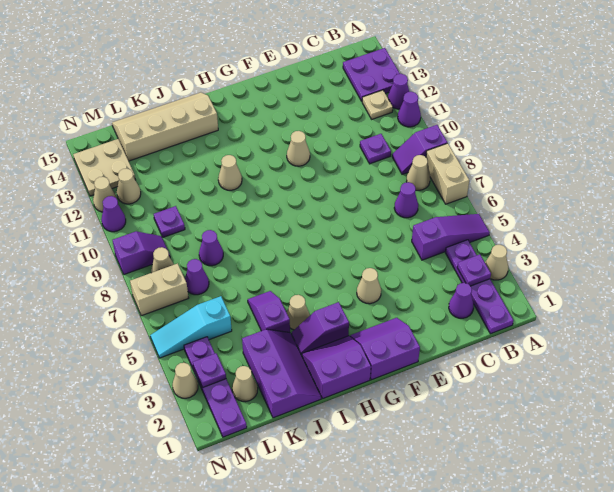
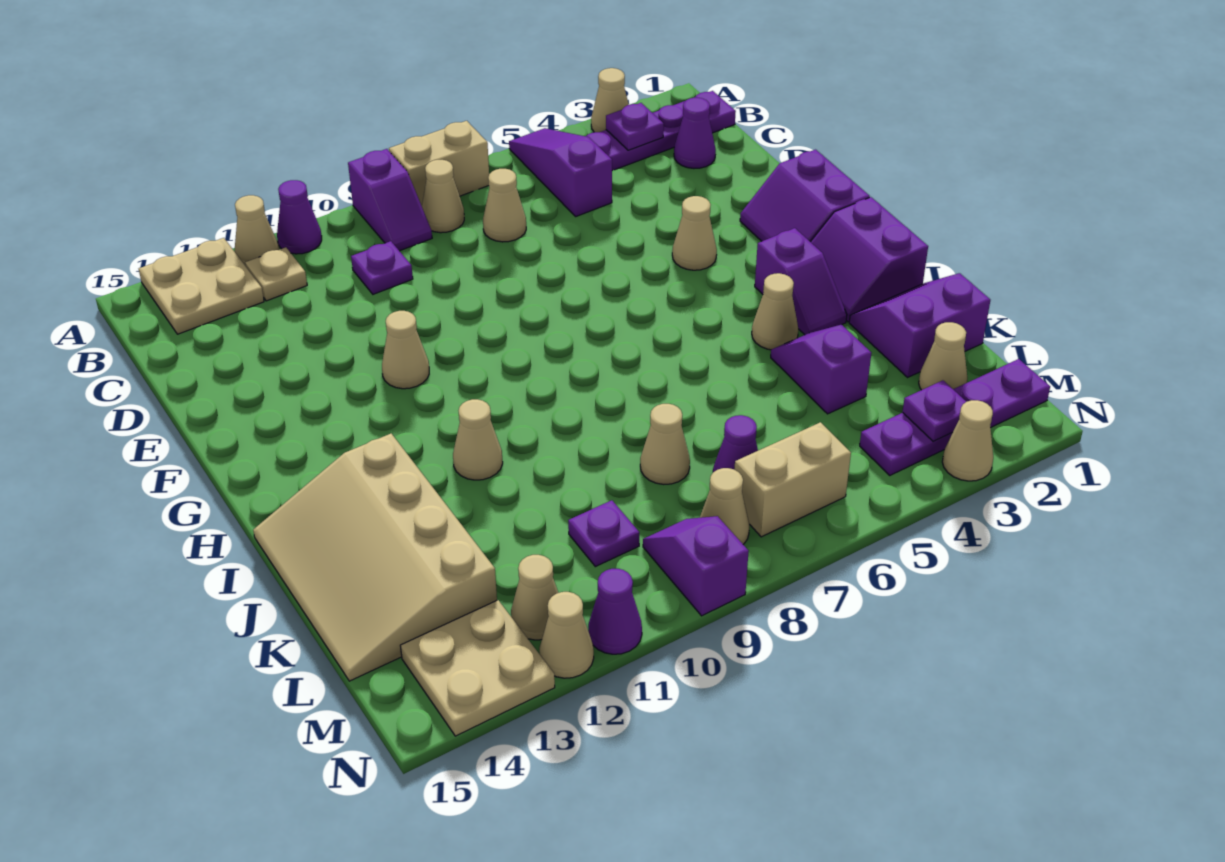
purple 1x1 cone [388,74,409,109] -> tan 1x1 cone [234,195,279,266]
purple 2x2 plate [343,48,400,101] -> tan 2x2 plate [139,238,264,334]
purple 1x1 cone [394,182,418,218] -> tan 1x1 cone [483,169,526,242]
tan 2x4 slope [112,92,218,161] -> tan 3x4 slope [253,434,497,681]
purple 2x3 slope [242,329,321,418] -> purple 2x2 slope [849,273,990,377]
purple 1x2 slope [248,291,290,332] -> purple 1x2 slope turned to [771,325,871,414]
purple 1x1 cone [199,230,223,266] -> tan 1x1 cone [640,404,690,484]
cyan 1x3 slope [150,296,232,358] -> none
tan 1x2 brick [130,263,188,316] -> tan 1x2 brick turned to [734,422,851,537]

